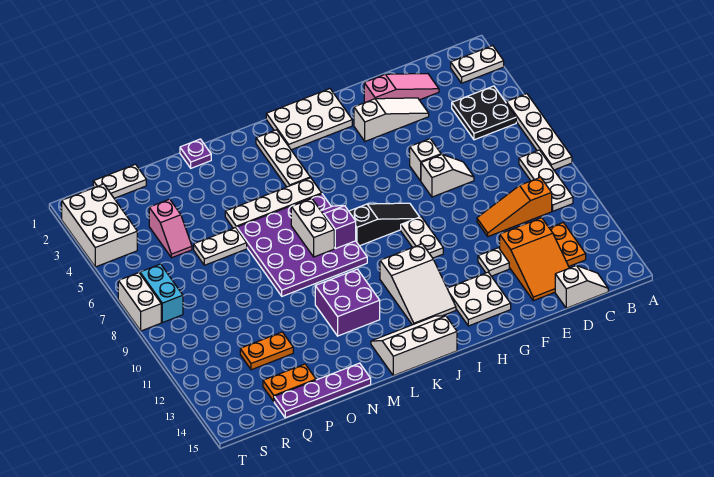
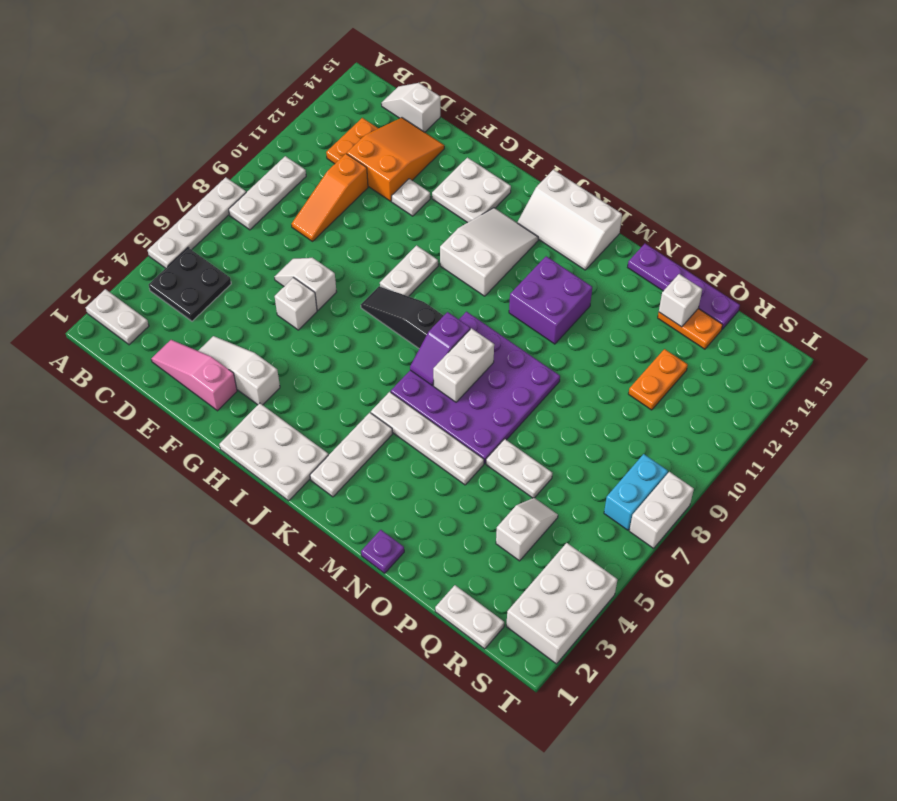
orange 1x3 slope [477,177,552,237] -> orange 1x3 slope turned to [291,154,368,241]
orange 1x2 plate [240,332,293,370] -> orange 1x2 plate turned to [628,349,688,410]
none -> white 1x1 brick [659,274,702,327]
pink 1x2 slope [149,199,192,258] -> white 1x2 slope [496,498,558,561]

